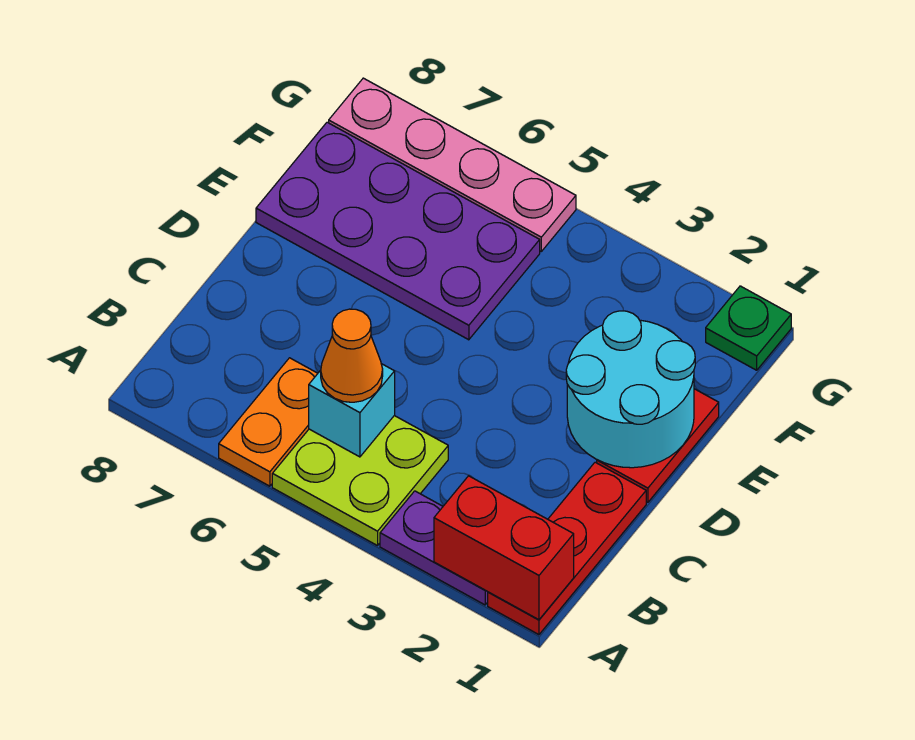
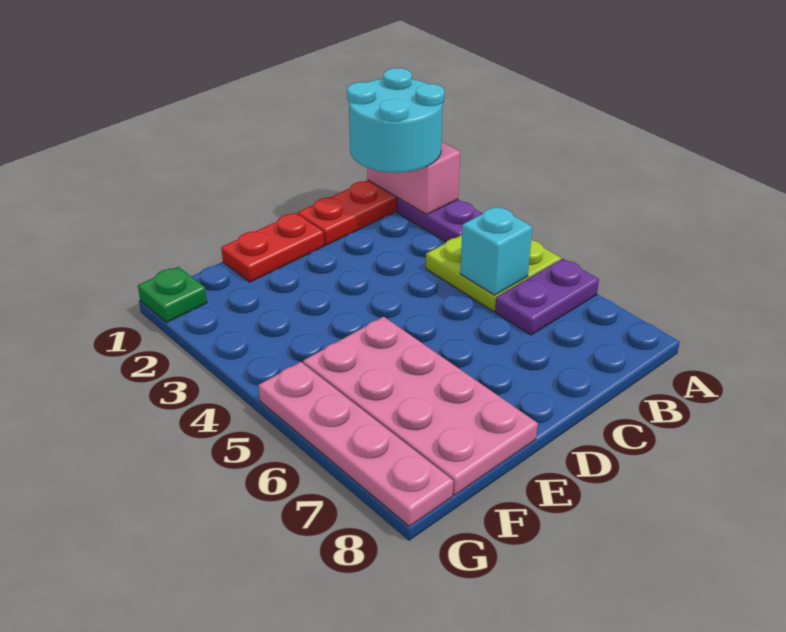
red 1x2 brick [434,476,574,620] -> pink 1x2 brick [367,142,460,214]
orange 1x2 plate [219,358,318,486] -> purple 1x2 plate [495,259,599,335]
orange 1x1 cone [321,309,383,402] -> none
cyan 2x2 round brick [566,311,695,468] -> cyan 2x2 round brick moved to [347,68,445,173]
purple 2x4 plate [256,122,540,340] -> pink 2x4 plate [303,317,538,495]

